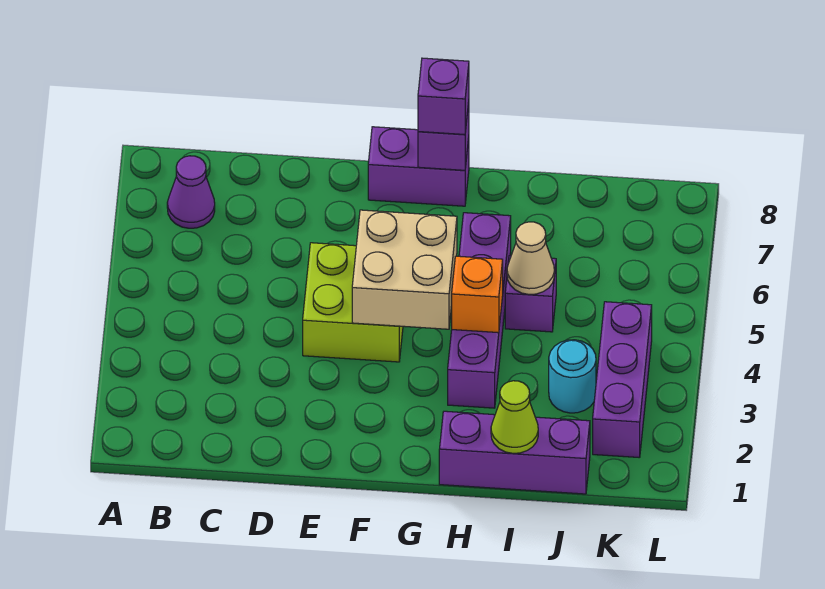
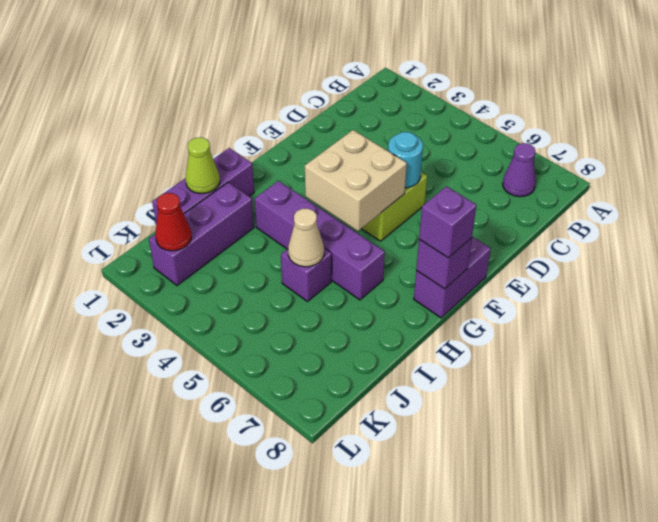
orange 1x1 brick [452,256,503,333] -> none
cyan 1x1 round brick [549,340,596,413] -> cyan 1x1 round brick moved to [388,132,423,188]
purple 1x3 brick [593,302,652,458] -> purple 1x3 brick turned to [149,182,254,285]
none -> red 1x1 cone [155,193,191,251]

